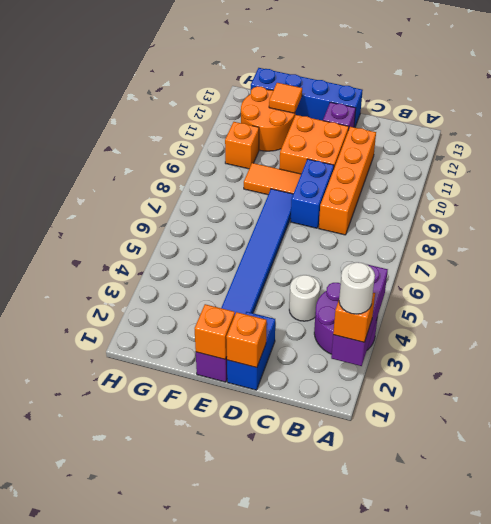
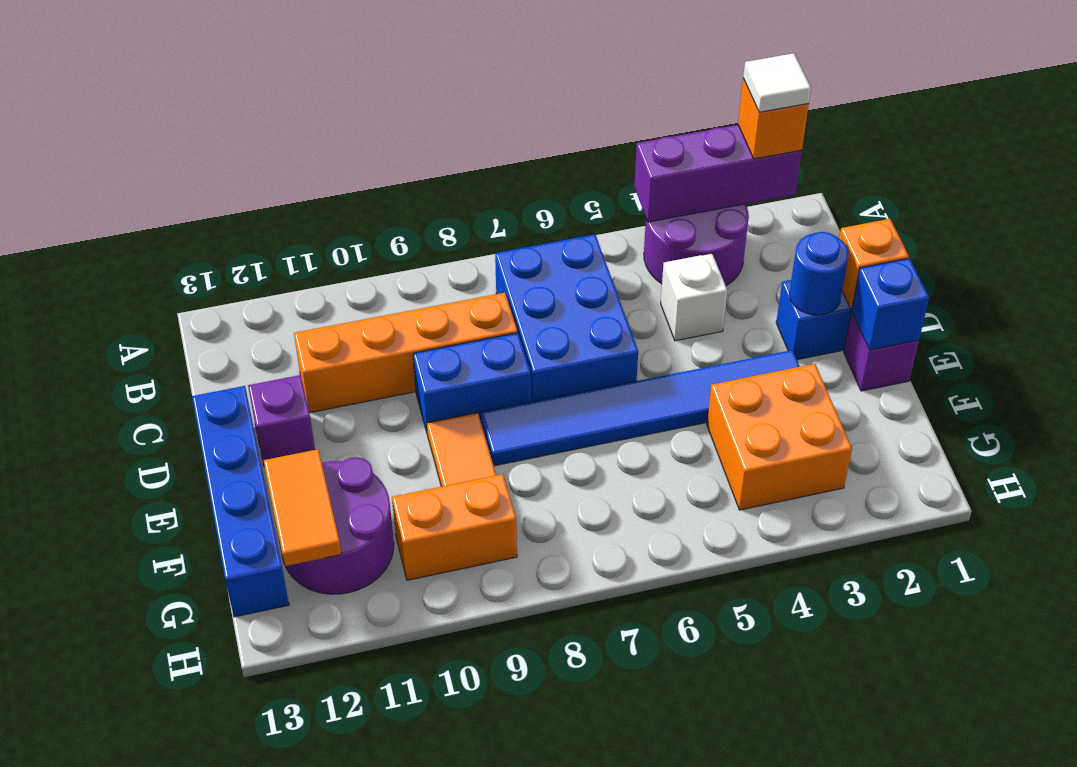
white 1x1 round brick [339,262,375,314] -> white 1x1 tile [743,53,811,112]
none -> blue 2x3 brick [495,234,638,402]
white 1x1 round brick [289,275,320,321] -> white 1x1 brick [661,253,727,341]
none -> blue 1x1 round brick [789,232,849,315]
orange 2x2 brick [279,115,349,174] -> orange 2x2 brick moved to [707,364,852,510]
orange 1x1 brick [195,304,235,359] -> blue 1x1 brick [852,258,929,350]
orange 2x2 round brick [241,86,295,151] -> purple 2x2 round brick [277,457,394,594]
orange 1x1 tile [269,83,302,113] -> orange 1x2 tile [264,449,341,566]
orange 1x1 brick [225,122,259,169] -> orange 1x2 brick [392,474,517,580]

